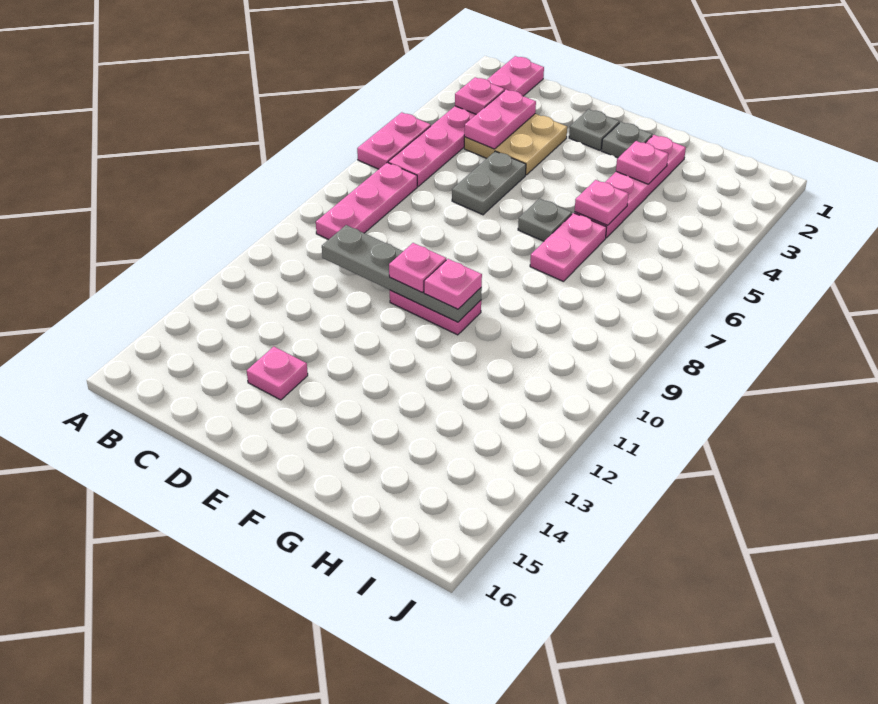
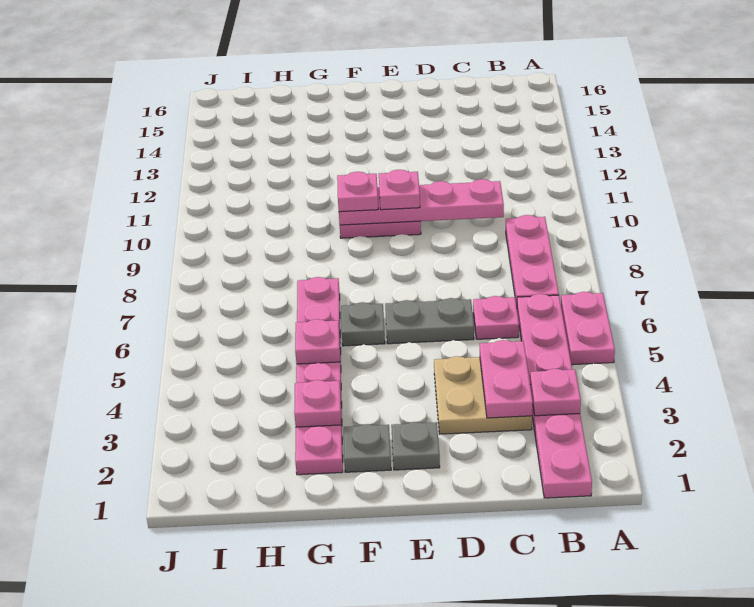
grey 1x4 plate [322,225,482,322] -> pink 1x4 plate [339,179,504,225]
grey 1x2 plate [452,151,526,215] -> grey 1x2 plate turned to [385,298,474,344]
pink 1x1 plate [247,347,308,400] -> pink 1x1 plate moved to [473,296,519,339]

